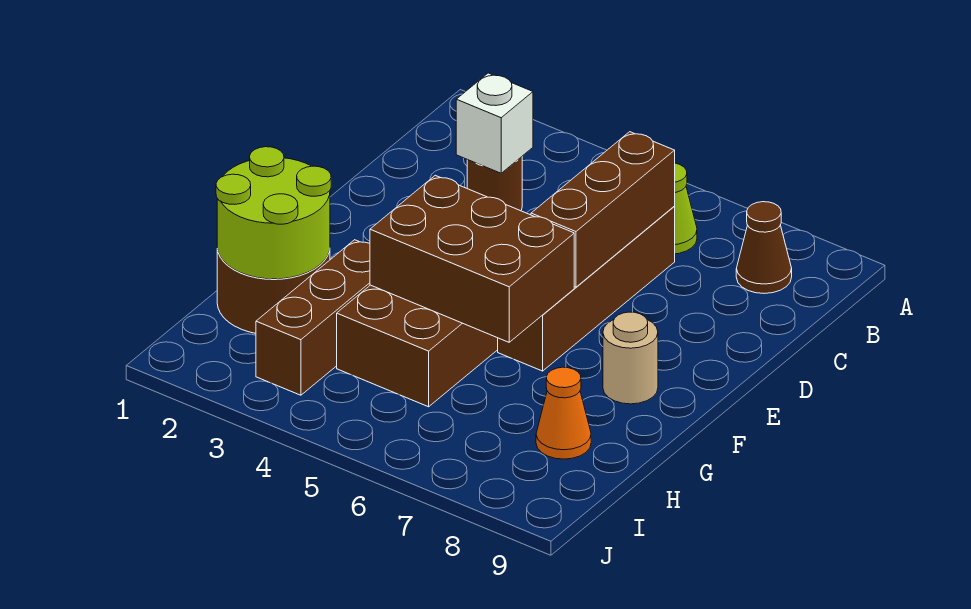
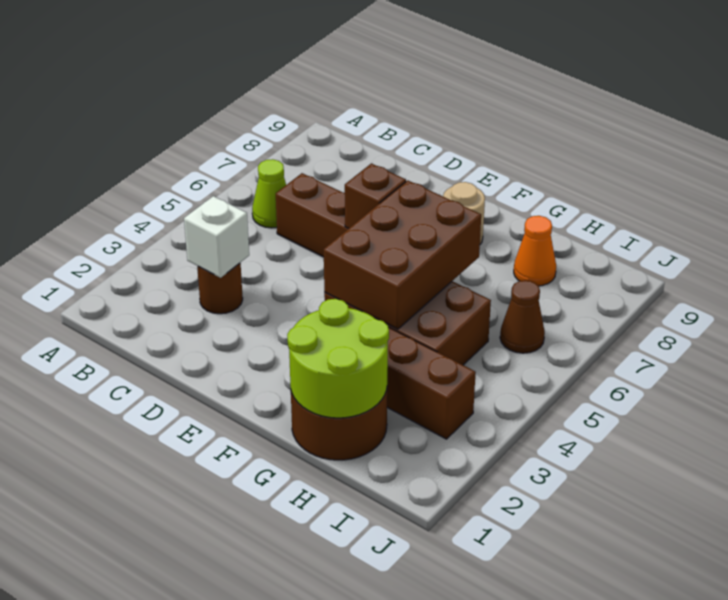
brown 1x1 cone [736,202,792,294] -> brown 1x1 cone moved to [500,280,545,353]
brown 1x3 brick [531,132,675,287] -> brown 1x1 brick [345,163,406,228]

